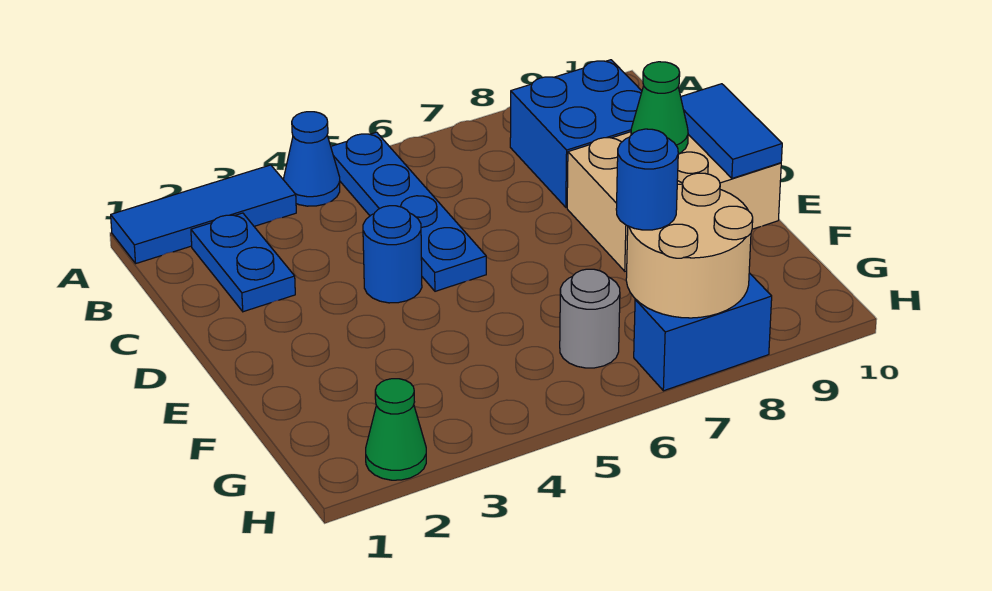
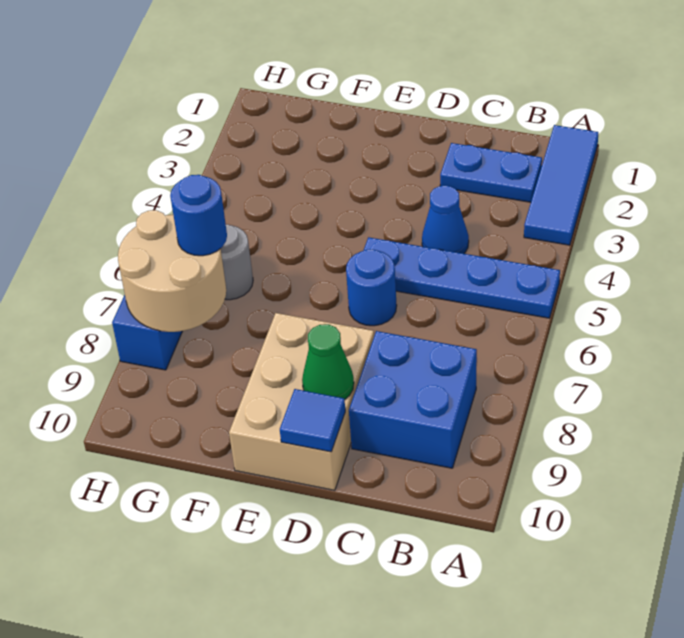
blue 1x1 cone [284,112,340,206] -> blue 1x1 cone moved to [422,186,469,254]
blue 1x1 round brick [363,206,422,303] -> blue 1x1 round brick moved to [346,250,397,326]
blue 1x2 tile [681,84,782,178] -> blue 1x1 tile [280,389,345,452]
green 1x1 cone [366,379,426,480] -> none

